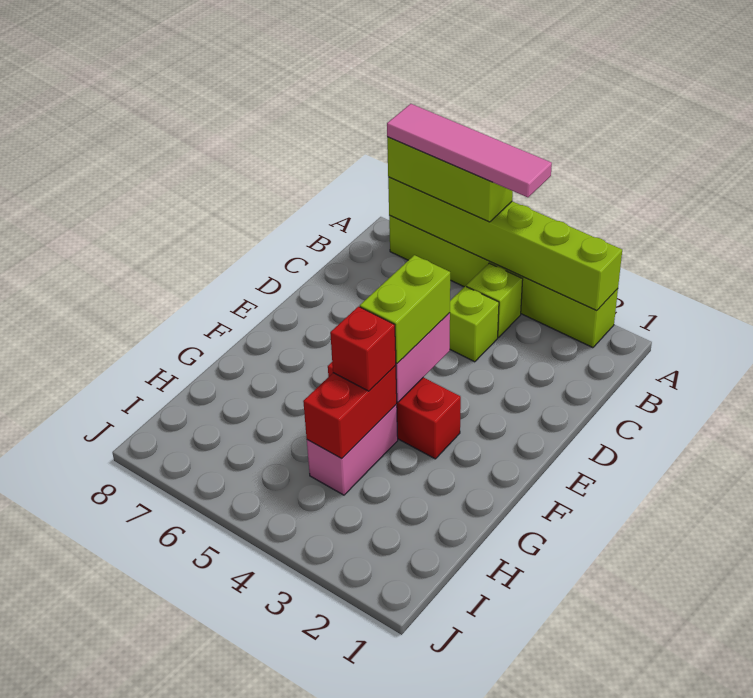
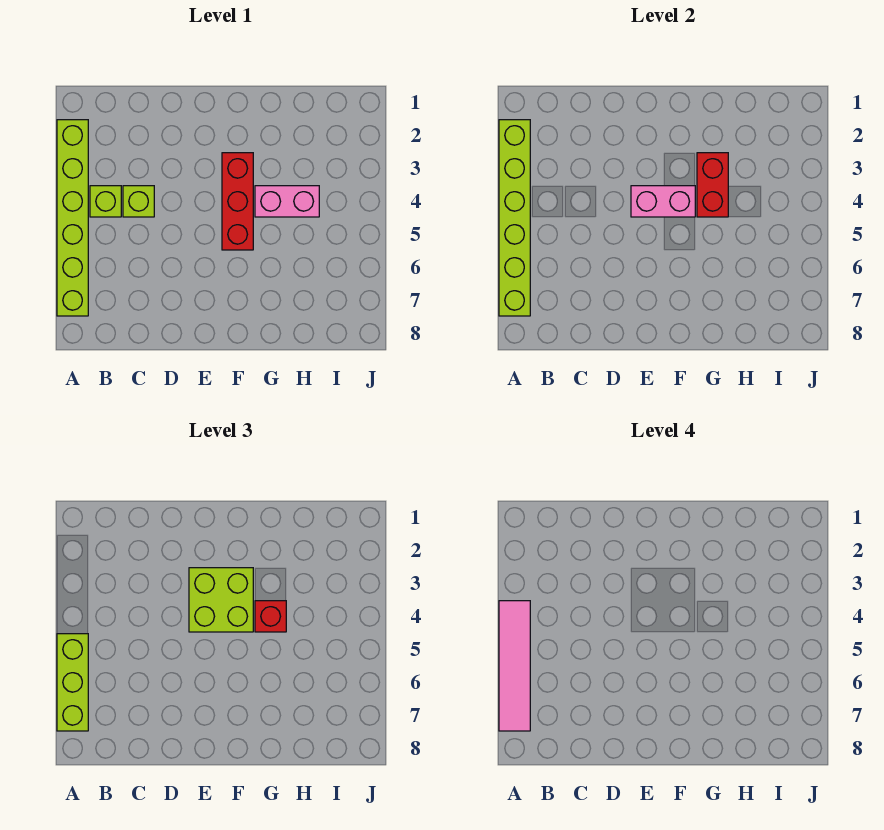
lime 1x2 brick [360,255,450,364] -> lime 2x2 brick [189,568,253,632]
red 1x2 brick [303,365,397,458] -> red 1x2 brick turned to [697,153,728,217]

